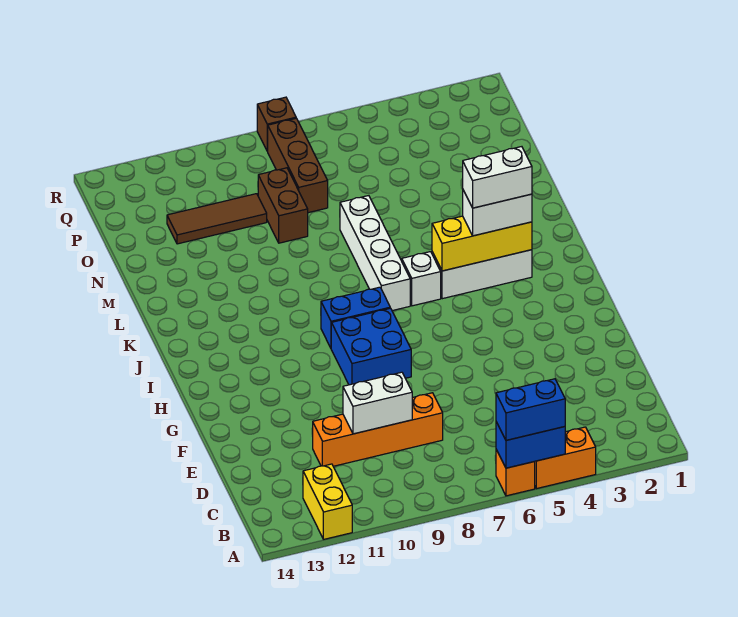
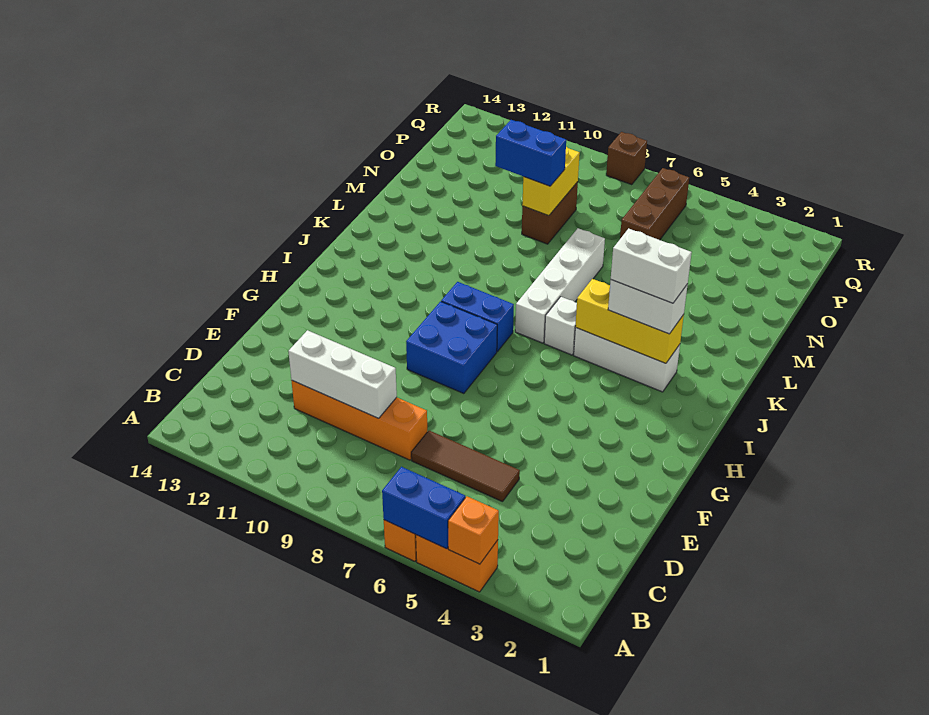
none -> orange 1x1 brick [448,496,499,564]
blue 1x2 brick [496,379,565,440] -> blue 1x2 brick moved to [495,120,566,186]
yellow 1x2 brick [303,464,352,539] -> yellow 1x2 brick moved to [522,147,580,216]
white 1x2 brick [343,372,412,434] -> white 1x3 brick [288,330,397,418]
brown 1x3 brick [267,118,328,213] -> brown 1x3 brick moved to [620,168,689,240]
brown 1x3 tile [167,194,267,244] -> brown 1x3 tile moved to [411,431,520,502]

